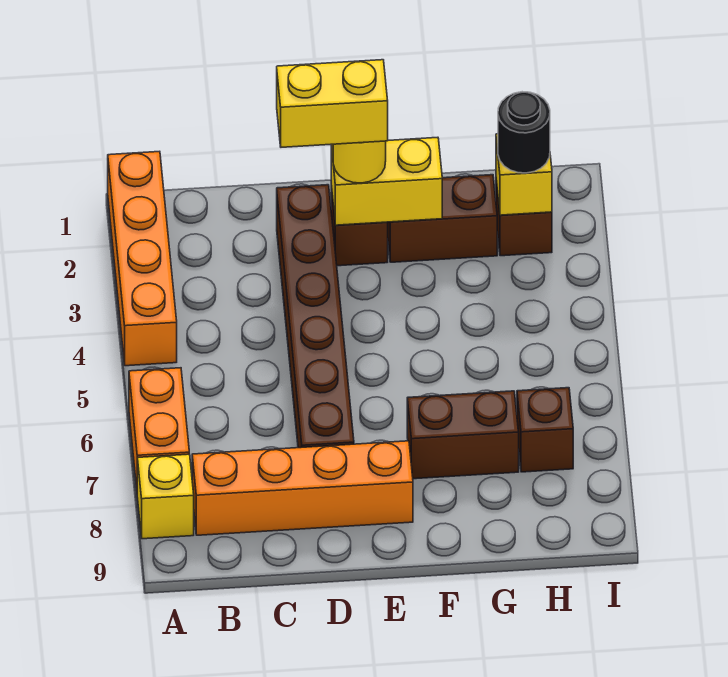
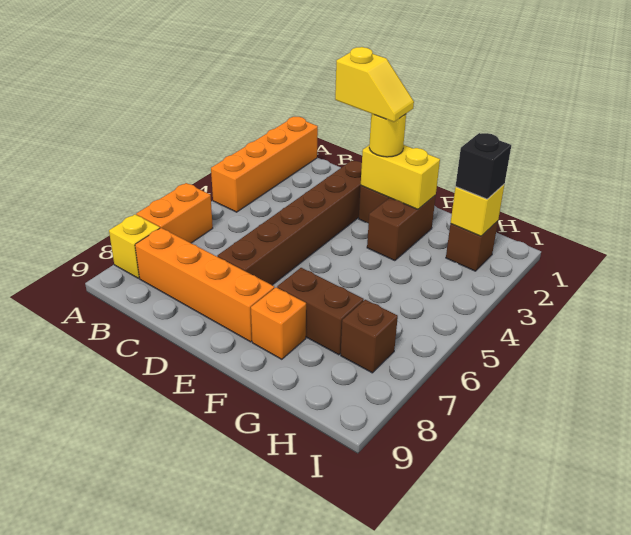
yellow 1x2 brick [277,60,388,147] -> yellow 1x2 slope [335,47,414,122]
brown 1x2 brick [388,175,497,262] -> brown 1x2 brick turned to [367,195,436,261]
none -> orange 1x1 brick [251,287,306,359]
black 1x1 round brick [498,92,550,173] -> black 1x1 brick [456,133,511,199]

